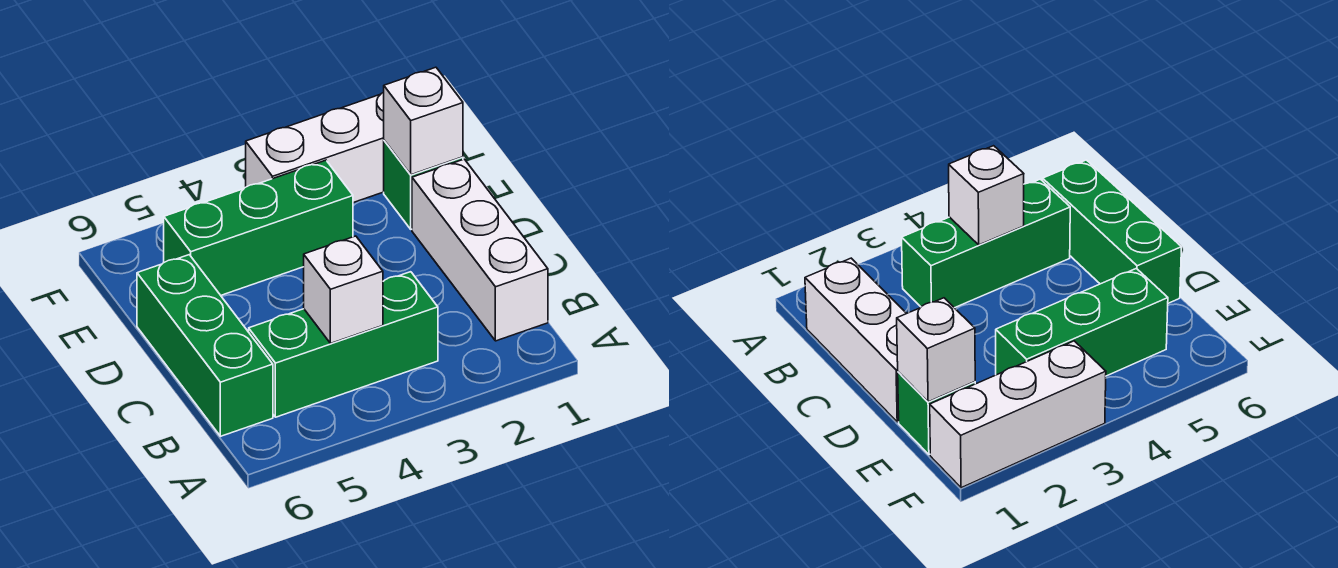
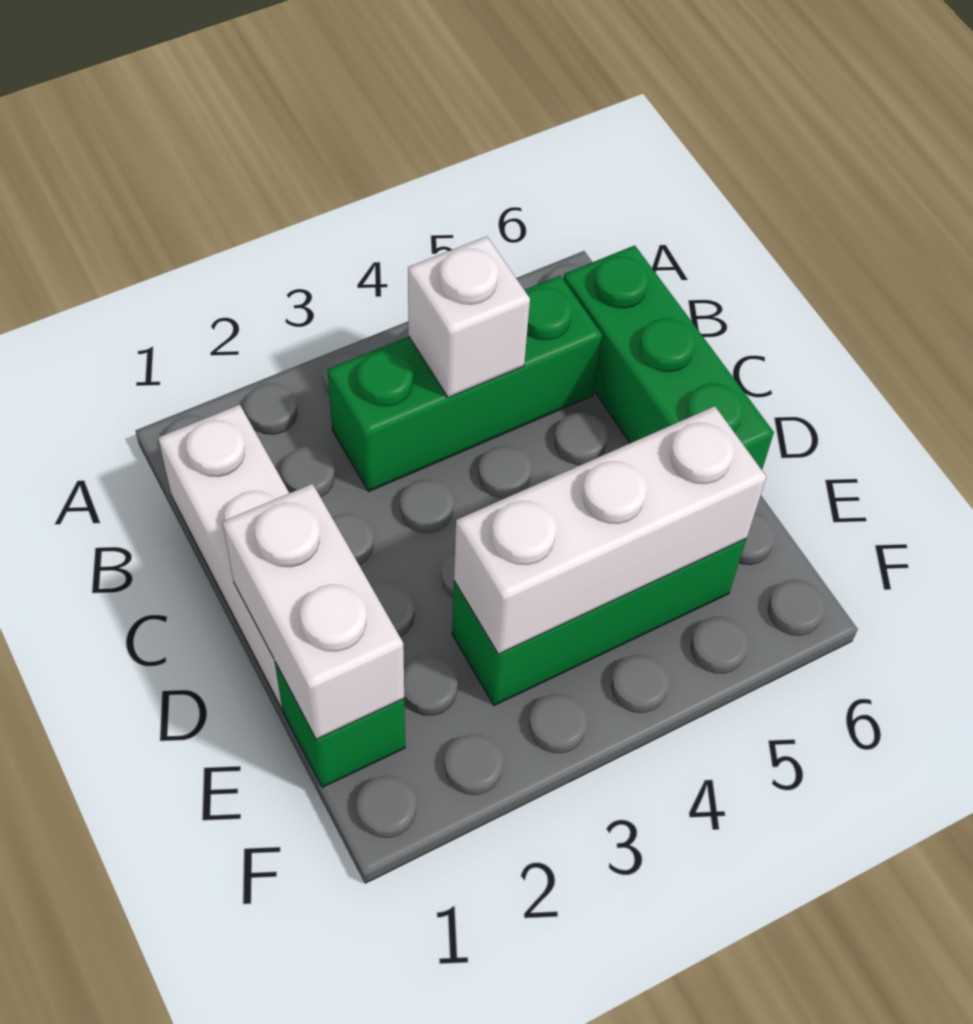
white 1x1 brick [384,67,463,175] -> white 1x2 brick [222,484,404,740]
white 1x3 brick [246,92,384,203] -> white 1x3 brick moved to [454,406,766,654]

